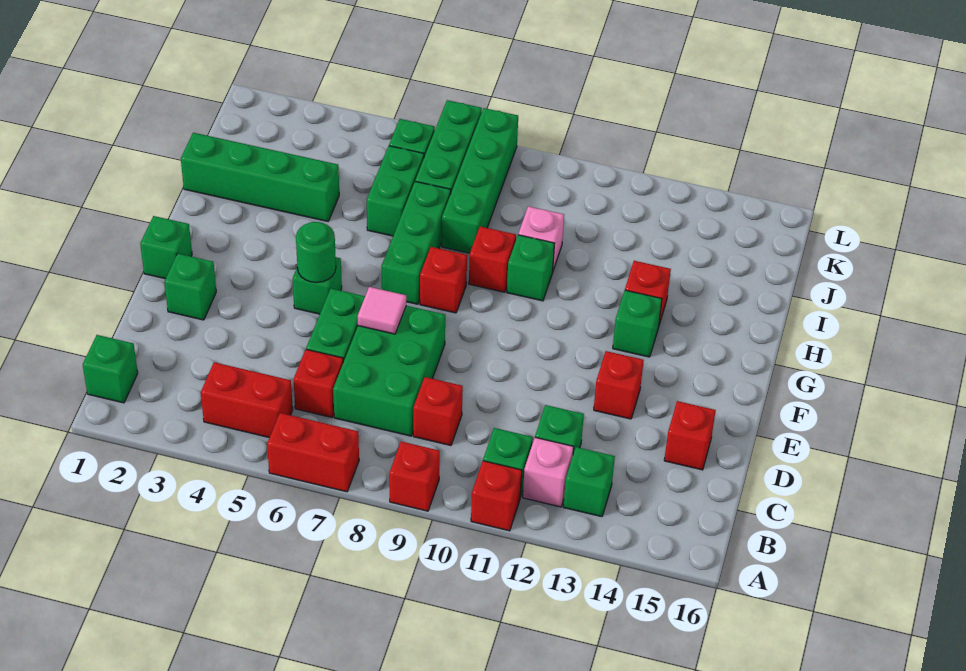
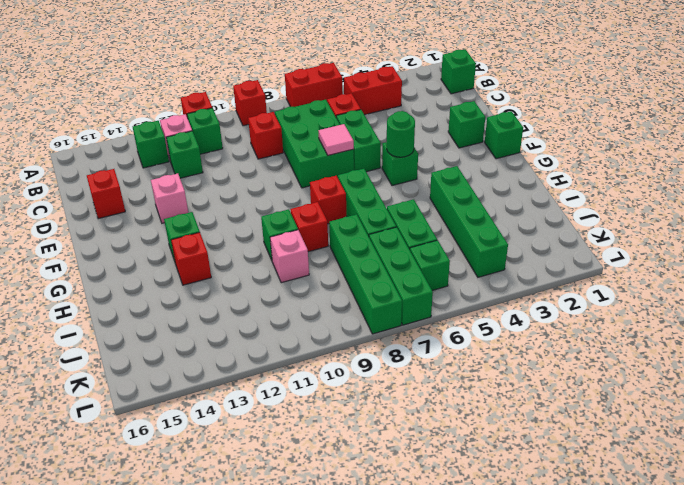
red 1x1 brick [594,351,644,419] -> pink 1x1 brick [151,173,188,223]
green 1x4 brick [181,133,339,221] -> green 1x4 brick turned to [430,166,508,277]

